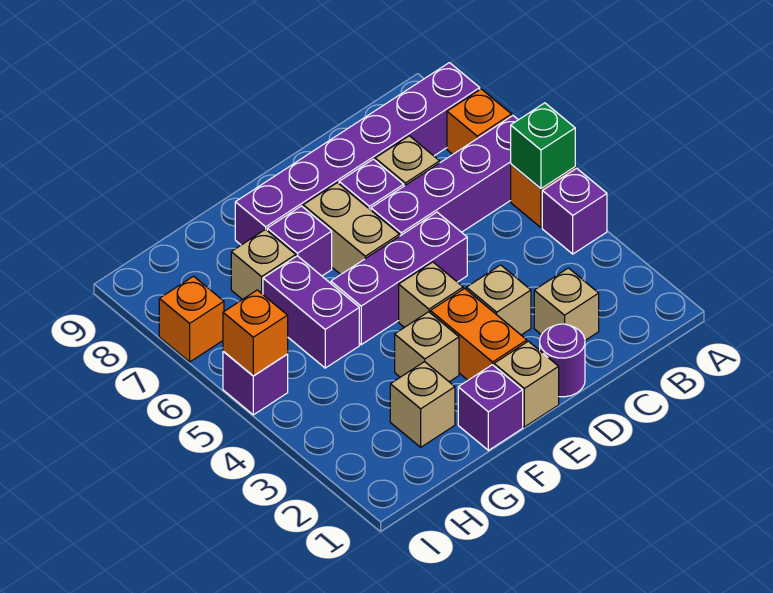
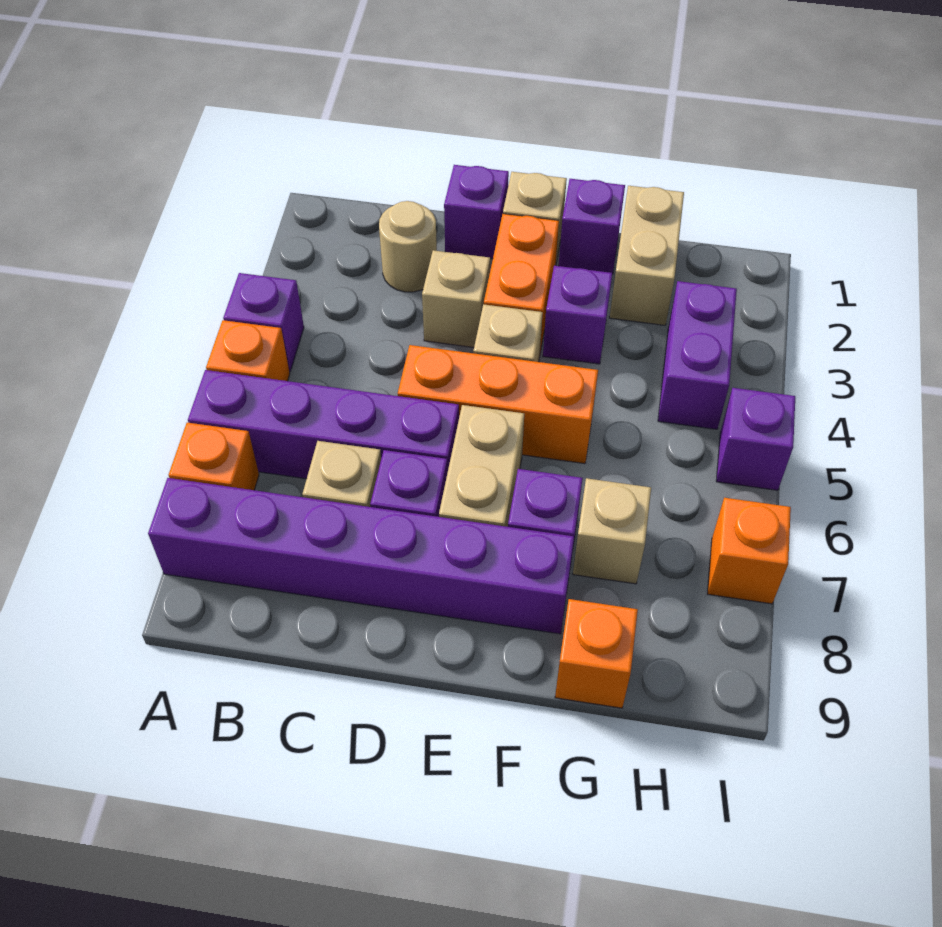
green 1x1 brick [511,103,575,188] -> none
tan 1x1 brick [534,268,599,340] -> tan 1x1 round brick [379,201,437,292]
purple 1x1 round brick [540,324,585,397] -> purple 1x1 brick [444,165,509,259]
purple 1x3 brick [331,212,467,345] -> orange 1x3 brick [398,345,598,464]
tan 1x1 brick [395,312,459,382] -> purple 1x1 brick [543,266,612,364]
tan 1x1 brick [390,362,455,447] -> tan 1x2 brick [610,186,684,325]
purple 1x2 brick [263,256,359,368] -> purple 1x2 brick moved to [658,281,737,429]
orange 1x1 brick [223,290,288,376] -> orange 1x1 brick moved to [555,599,638,708]

